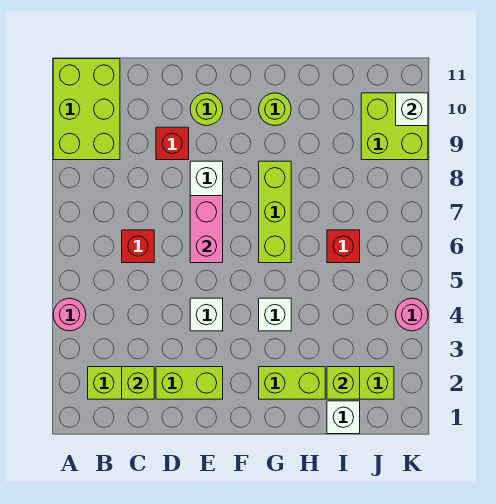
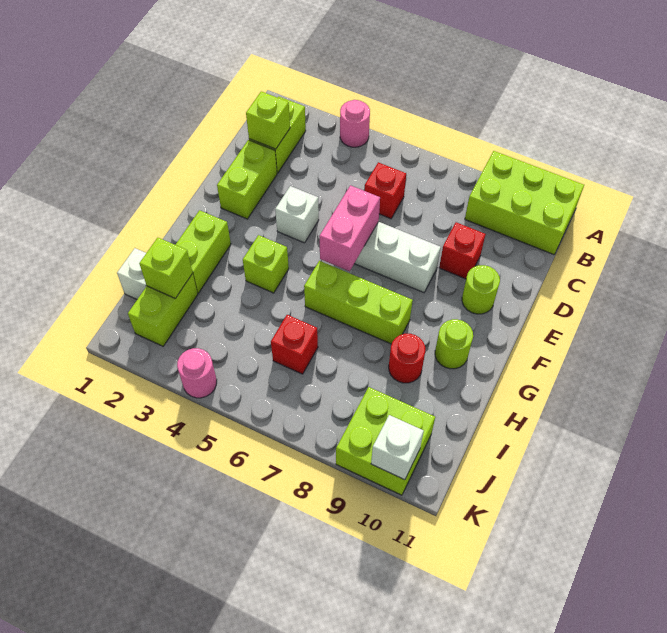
pink 1x2 brick [190,196,223,263] -> pink 1x2 brick turned to [319,185,380,271]
white 1x1 brick [259,298,291,331] -> lime 1x1 brick [243,235,289,293]
none -> red 1x1 round brick [389,334,425,383]

